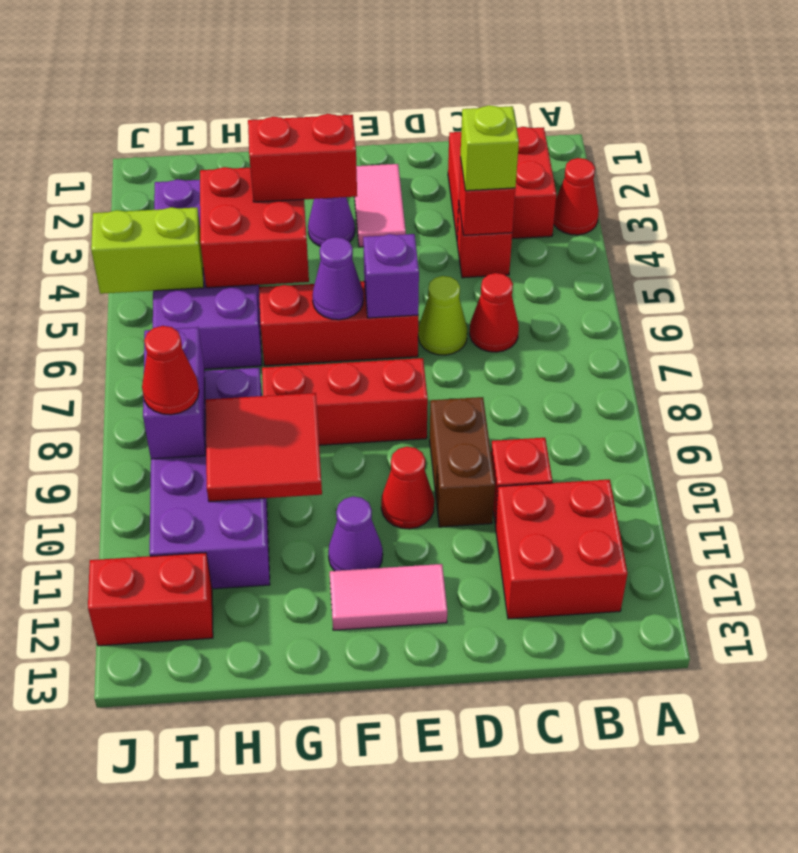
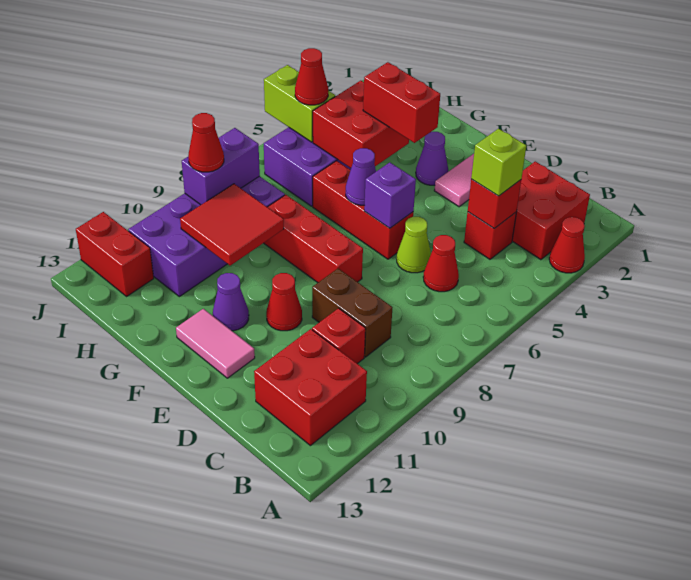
brown 1x2 brick [430,397,495,527] -> brown 1x2 brick turned to [312,269,393,357]
none -> red 1x1 cone [295,48,328,105]

